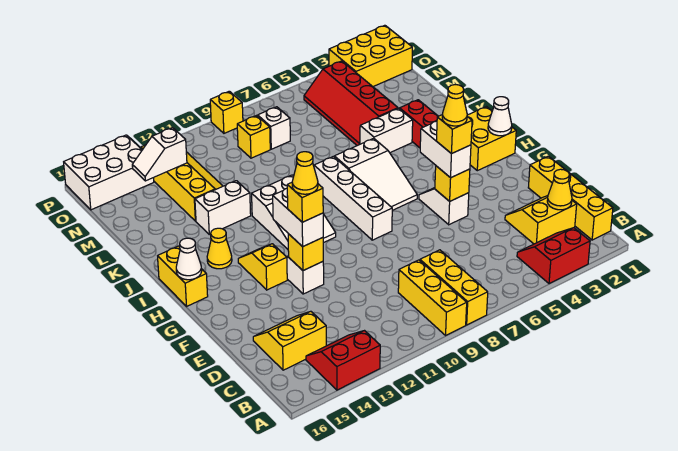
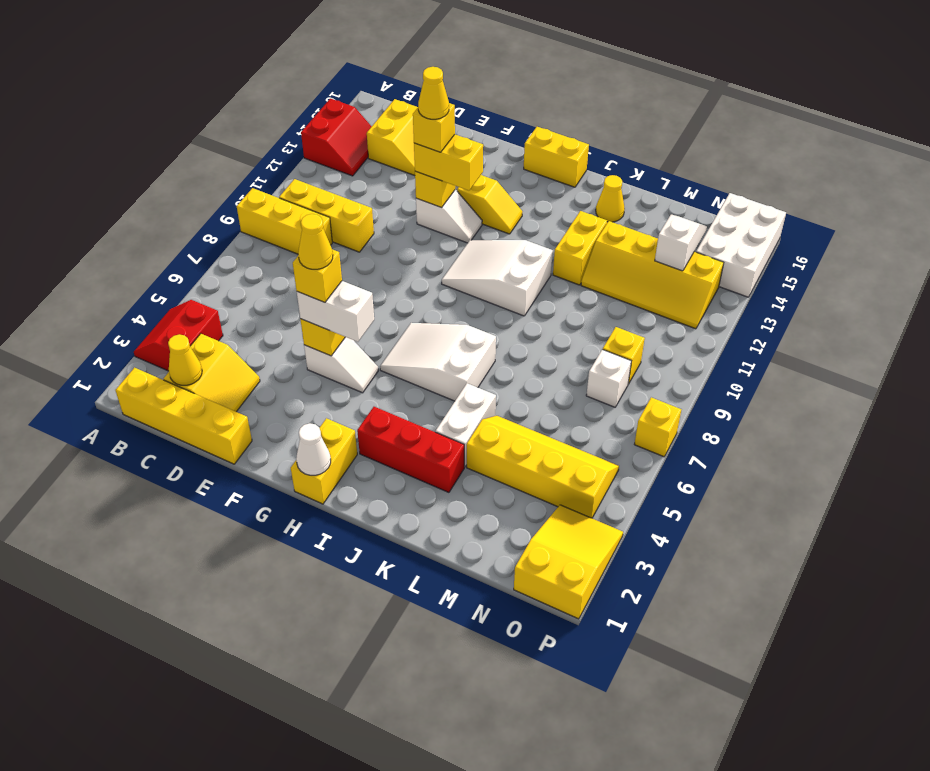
red 2x2 slope [517,228,590,284] -> red 2x2 slope turned to [134,300,223,371]
yellow 1x3 brick [420,250,488,325] -> yellow 1x3 brick moved to [279,179,374,252]
white 1x2 brick [273,188,323,247] -> yellow 1x2 brick [414,135,483,191]
white 1x4 brick [314,156,392,240] -> none
yellow 2x2 brick [467,107,516,171] -> yellow 1x2 brick [291,418,357,504]
white 1x1 cone [176,238,202,280] -> none
yellow 1x1 cone [207,228,232,269] -> yellow 1x1 cone moved to [596,175,625,222]
white 1x2 brick [195,181,251,234] -> yellow 1x2 brick [553,211,607,285]
red 2x4 slope [304,61,398,146] -> yellow 2x4 slope [467,416,619,518]
yellow 2x3 brick [329,25,412,87] -> yellow 2x3 slope [514,505,623,619]
yellow 1x1 brick [210,91,243,133] -> yellow 1x1 brick moved to [634,397,681,457]

